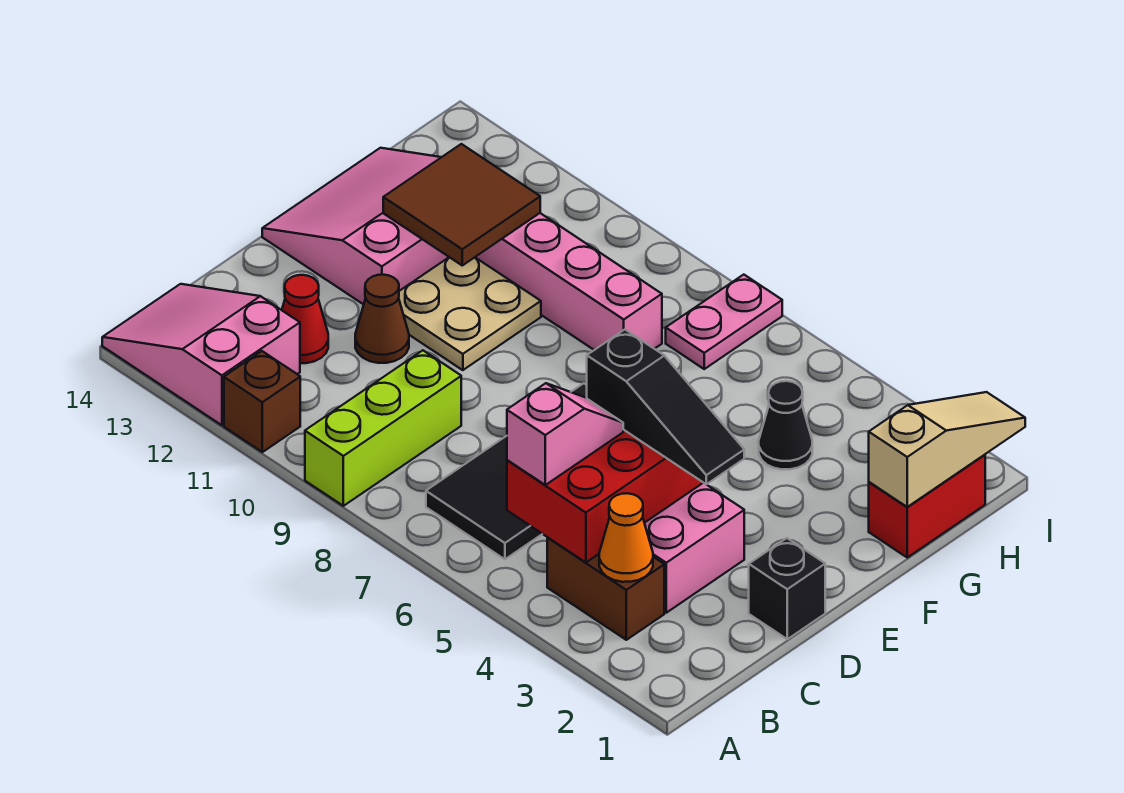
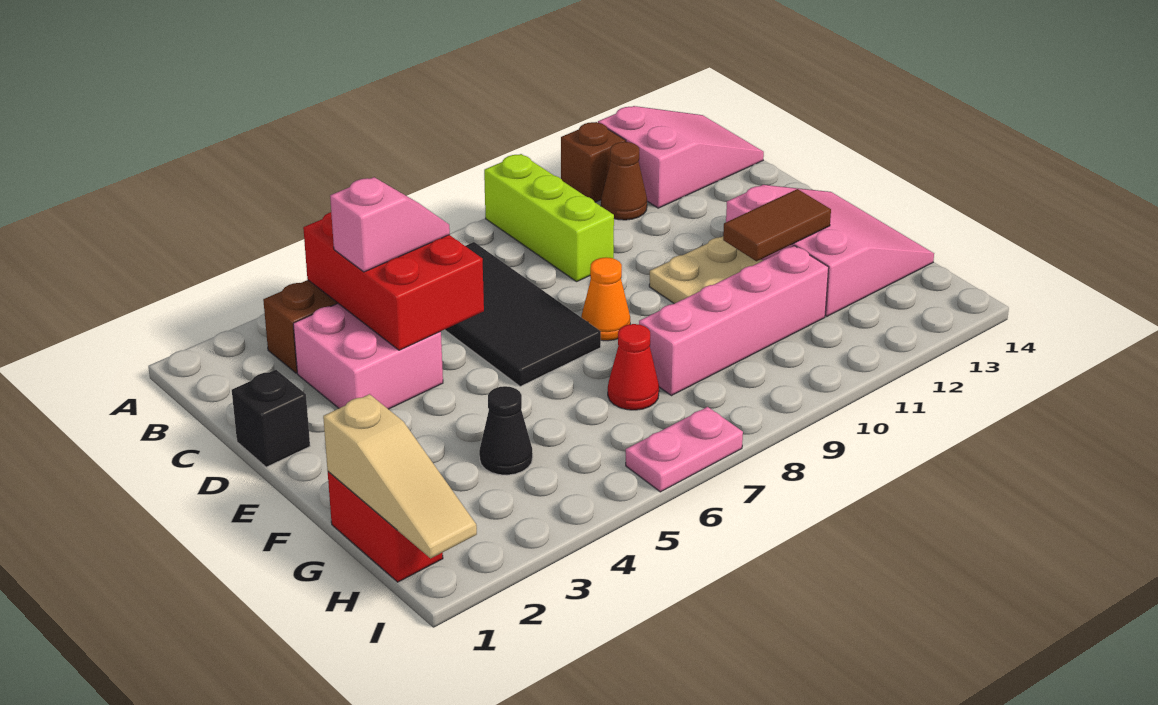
orange 1x1 cone [599,493,653,582] -> orange 1x1 cone moved to [581,257,630,341]
pink 1x2 slope [507,383,623,485] -> pink 1x2 slope turned to [330,177,450,272]
red 1x1 cone [282,275,328,363] -> red 1x1 cone moved to [608,324,659,410]
black 1x3 slope [587,330,744,484] -> none
brown 1x1 cone [355,275,409,363] -> brown 1x1 cone moved to [601,142,647,220]
brown 2x2 tile [383,144,540,265] -> brown 1x2 tile [723,189,831,261]
pink 1x2 plate [666,275,782,369] -> pink 1x2 plate turned to [626,407,743,492]

